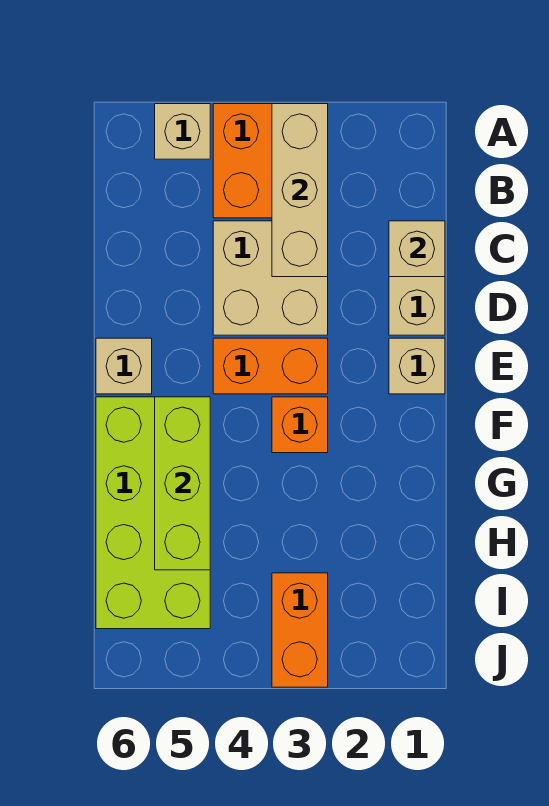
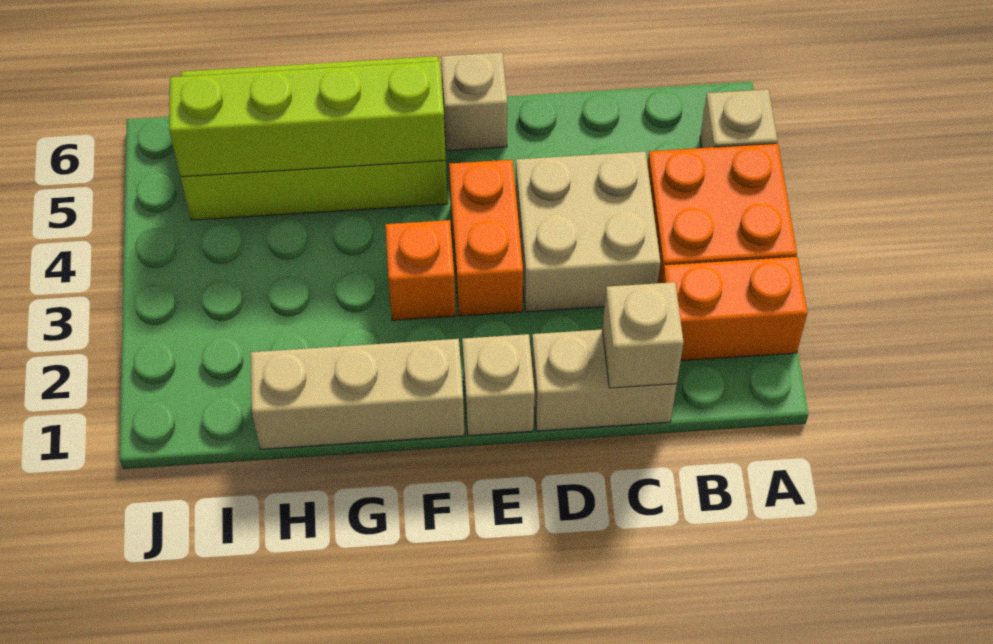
tan 1x3 brick [272,104,328,277] -> tan 1x3 brick moved to [251,339,464,449]
lime 1x3 brick [155,397,210,570] -> lime 1x4 brick [169,61,446,177]
orange 1x2 brick [272,573,328,687] -> orange 1x2 brick moved to [662,257,807,361]

